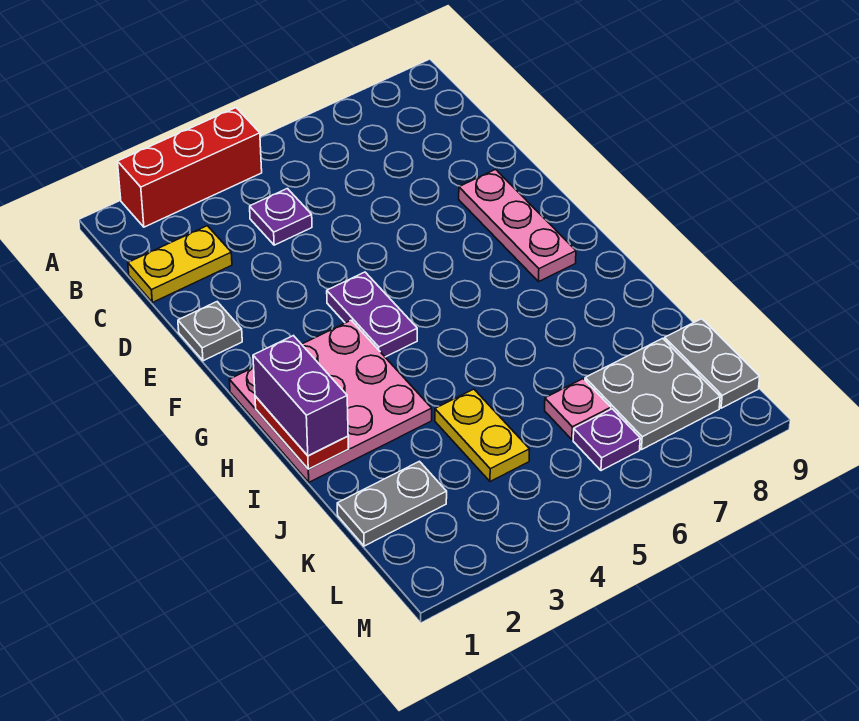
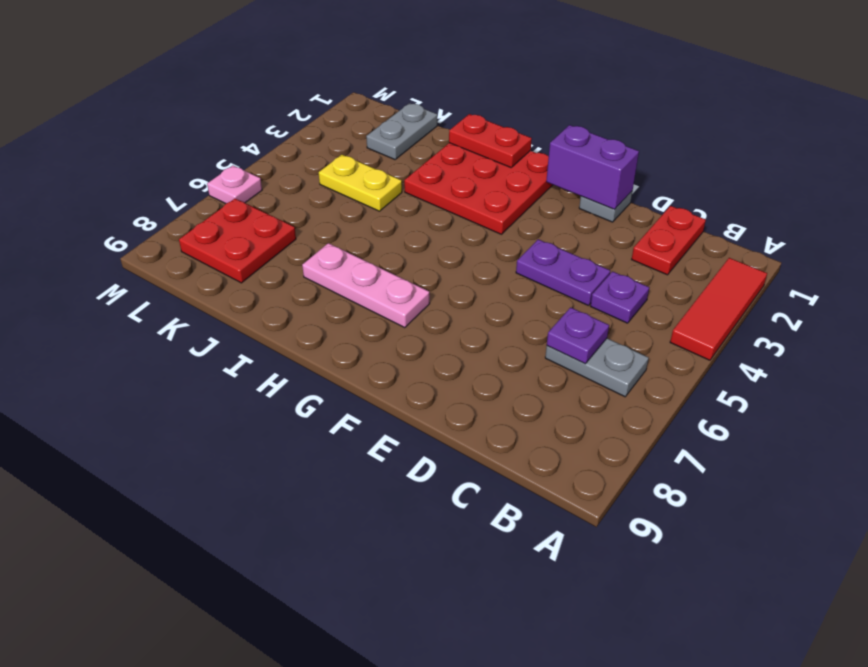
red 1x3 brick [118,108,262,227] -> red 1x3 tile [670,258,767,360]
yellow 1x2 plate [128,226,232,303] -> red 1x2 plate [632,206,706,275]
pink 1x3 plate [459,169,576,282] -> pink 1x3 plate moved to [302,243,430,328]
purple 1x2 plate [327,272,417,357] -> purple 1x2 plate moved to [516,239,610,306]
pink 3x3 plate [229,320,432,482] -> red 3x3 plate [404,143,553,234]
purple 1x2 brick [253,336,348,456] -> purple 1x2 brick moved to [546,125,639,210]
pink 1x1 plate [545,379,611,440] -> pink 1x1 plate moved to [207,166,262,203]
grey 2x2 plate [585,338,720,450] -> red 2x2 plate [179,199,296,283]
grey 1x2 plate [664,319,760,408] -> grey 1x2 plate moved to [545,338,649,397]
purple 1x1 plate [573,409,640,471] -> purple 1x1 plate moved to [547,307,609,364]

